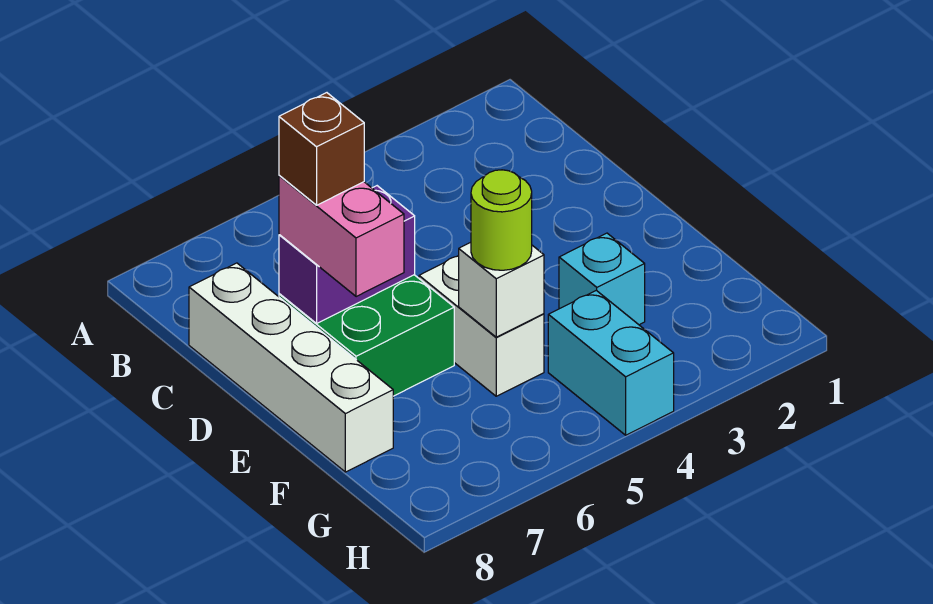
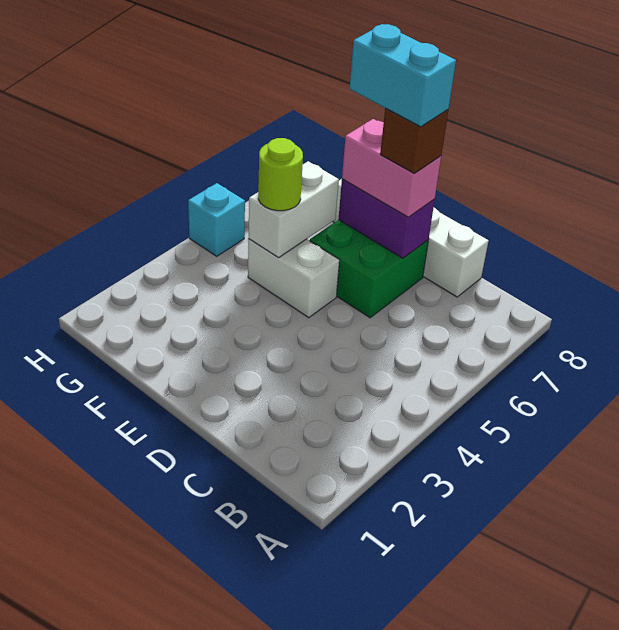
purple 1x2 brick [279,186,415,323] -> purple 1x2 brick turned to [338,179,435,258]
cyan 1x1 brick [559,233,645,325] -> cyan 1x1 brick moved to [188,183,245,256]
white 1x1 brick [459,242,544,337] -> white 1x2 brick [249,161,339,258]
cyan 1x2 brick [548,290,674,435] -> cyan 1x2 brick moved to [349,24,456,127]

